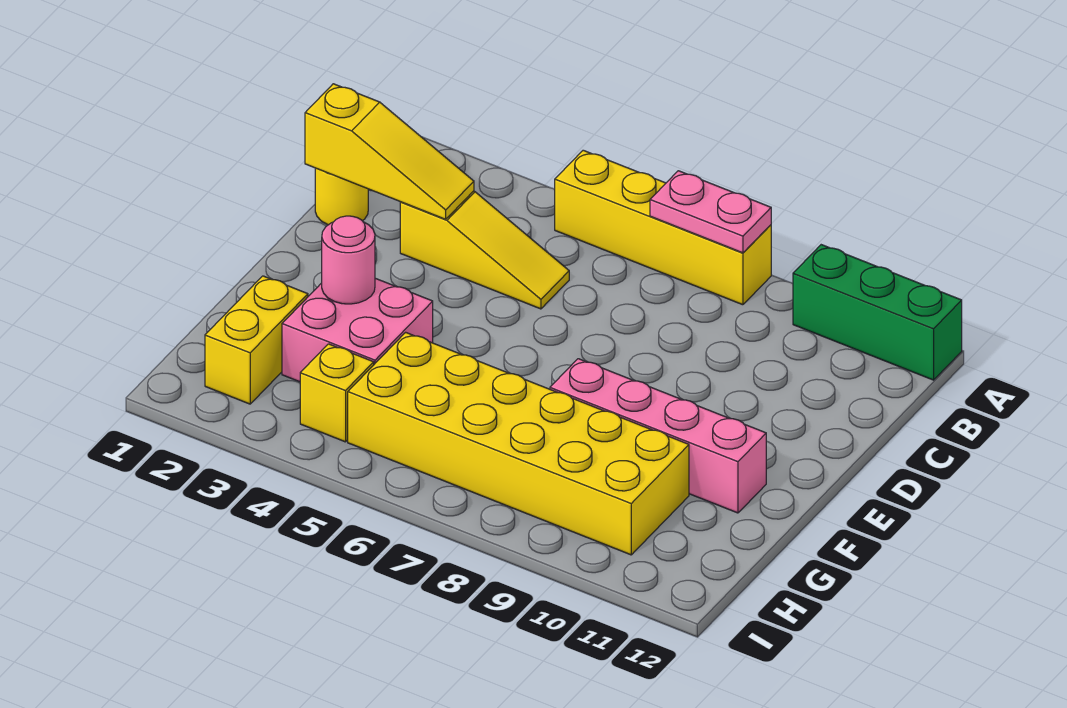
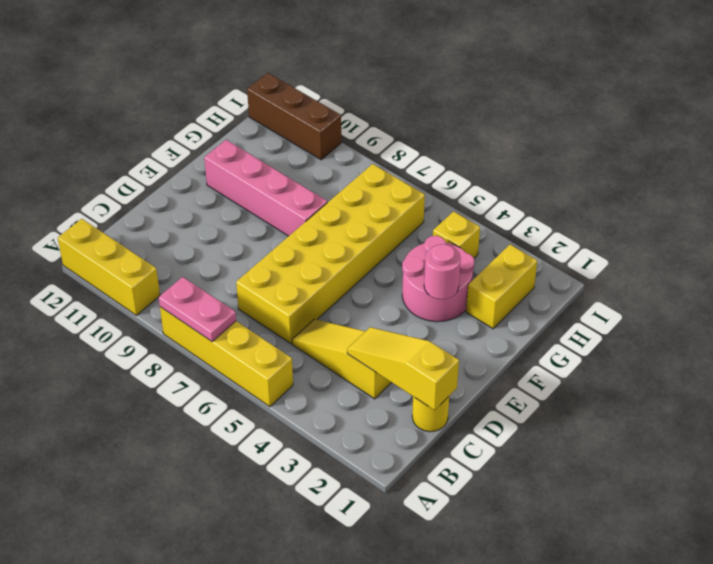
green 1x3 brick [793,245,962,380] -> yellow 1x3 brick [58,219,160,315]
pink 2x2 brick [282,278,433,382] -> pink 2x2 round brick [402,236,474,322]
yellow 2x6 brick [348,332,689,555] -> yellow 2x6 brick turned to [236,164,425,343]
none -> brown 1x3 brick [247,73,341,160]

